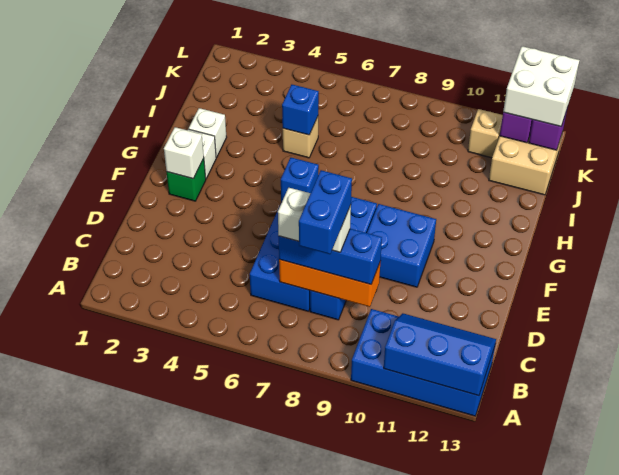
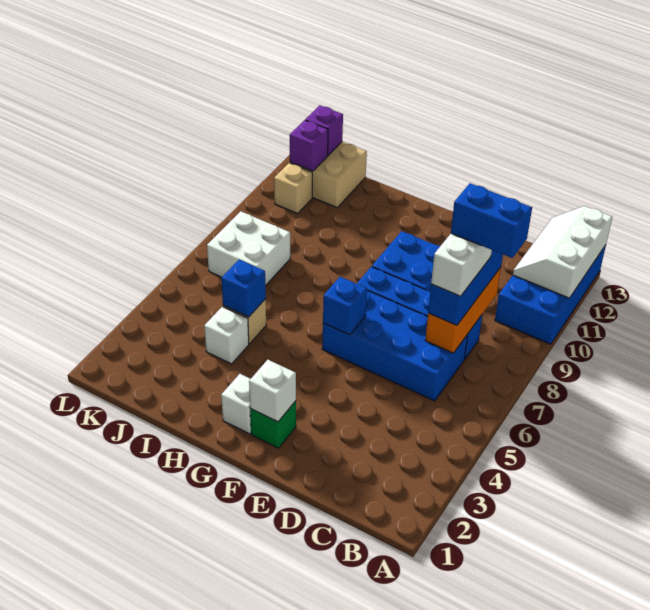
blue 2x3 slope [384,313,496,396] -> white 2x3 slope [513,206,612,298]
white 1x1 brick [189,108,227,158] -> white 1x1 brick moved to [204,307,249,364]
white 2x2 brick [503,46,579,126] -> white 2x2 brick moved to [207,211,290,286]

